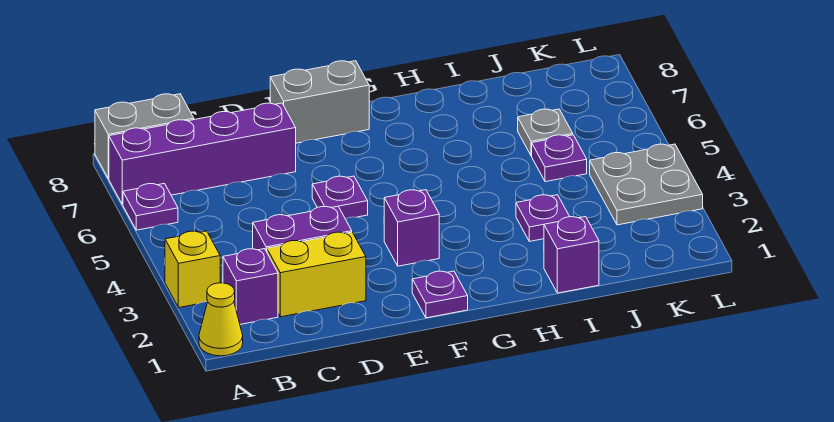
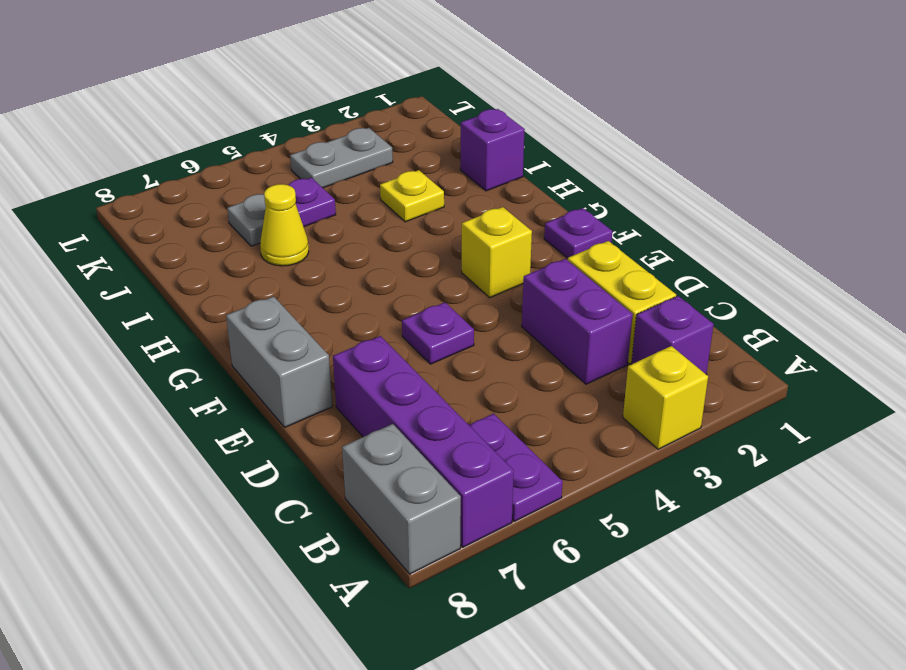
yellow 1x1 cone [199,283,243,356] -> yellow 1x1 cone moved to [260,184,309,266]
purple 1x1 plate [123,184,178,230] -> purple 1x2 plate [469,414,563,521]
purple 1x1 brick [384,190,439,266] -> yellow 1x1 brick [462,207,532,298]
purple 1x1 plate [516,195,570,241] -> yellow 1x1 plate [380,170,444,222]
grey 2x2 plate [590,144,703,225] -> grey 1x2 plate [290,128,393,188]

